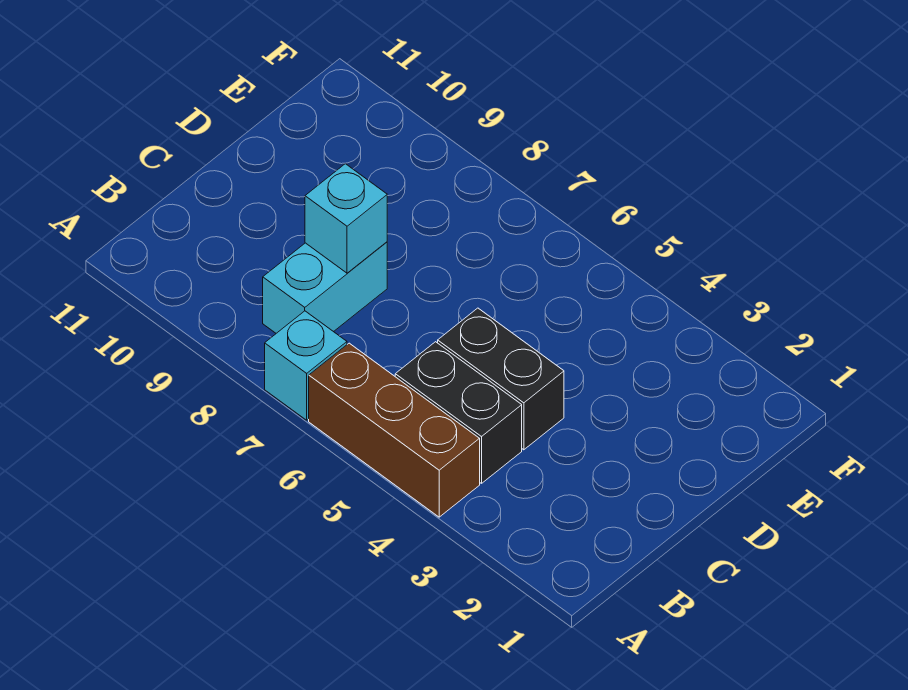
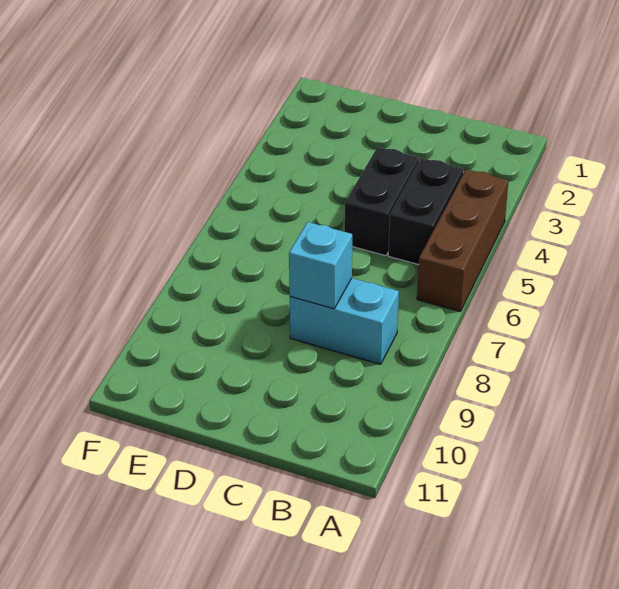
cyan 1x1 brick [265,311,347,420] -> none

